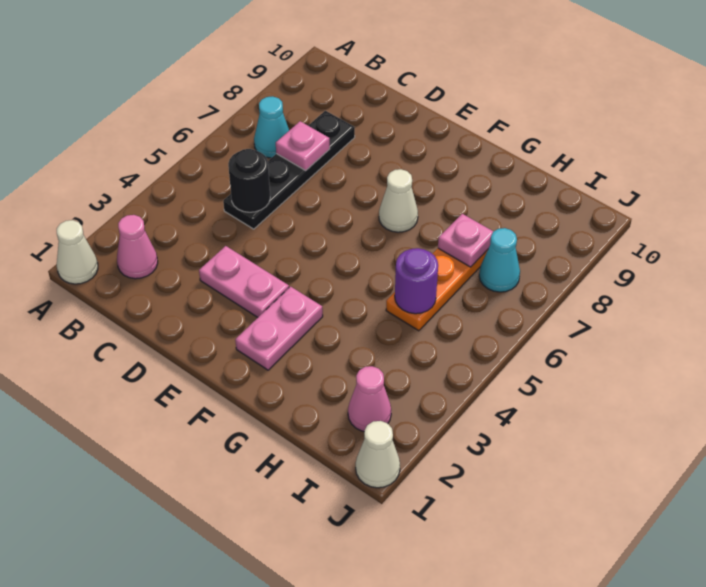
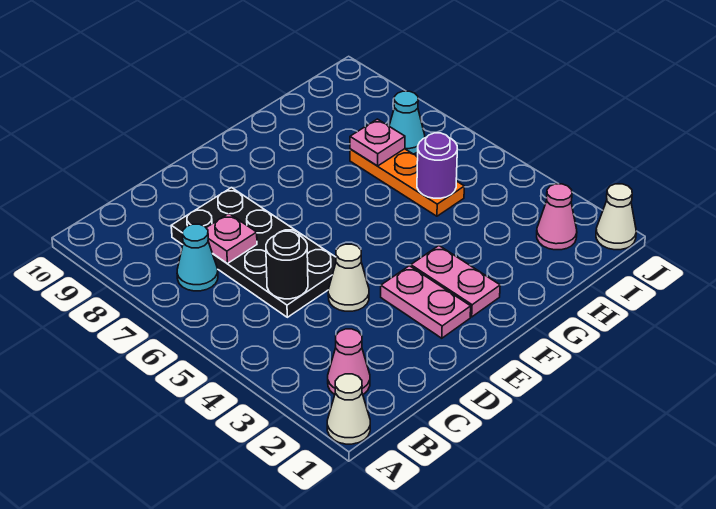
black 1x4 plate [223,111,355,229] -> black 2x4 plate [171,188,336,317]
pink 1x2 plate [199,246,289,317] -> pink 1x2 plate turned to [381,266,471,338]
white 1x1 cone [379,169,418,232] -> white 1x1 cone moved to [328,244,369,311]

